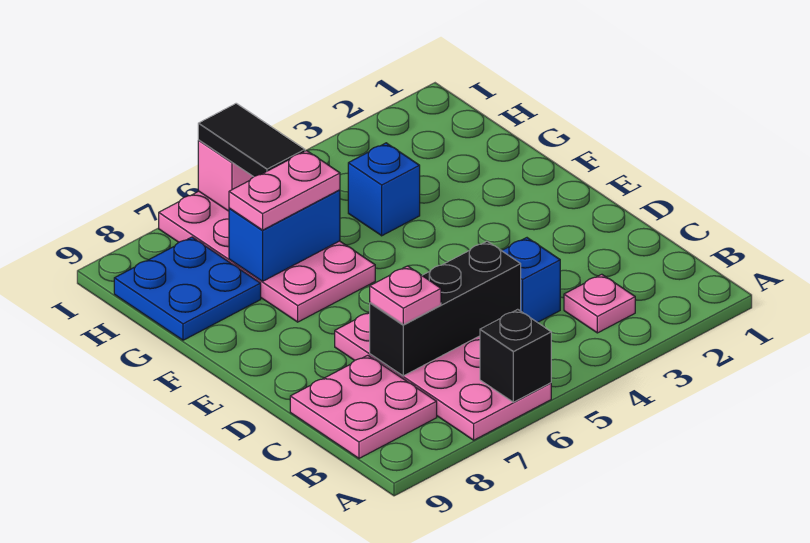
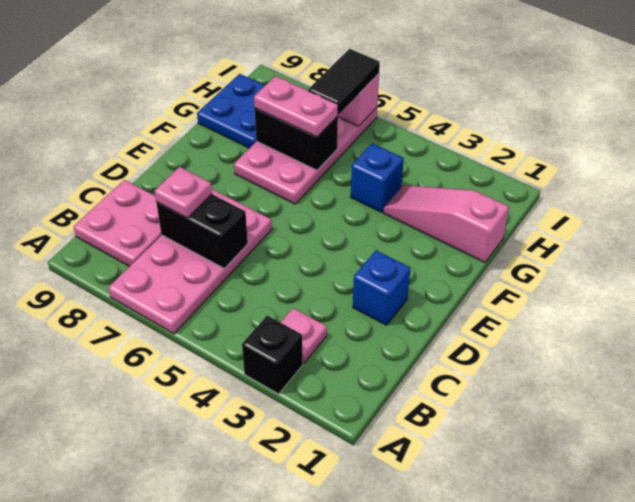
black 1x1 brick [480,309,551,402] -> black 1x1 brick moved to [242,316,303,394]
blue 1x1 brick [502,238,560,323] -> blue 1x1 brick moved to [353,251,410,325]
black 1x3 brick [370,241,521,376] -> black 1x2 brick [156,194,248,269]
none -> pink 1x3 slope [384,185,509,263]
blue 1x2 brick [229,190,340,281] -> black 1x2 brick [255,108,338,170]

